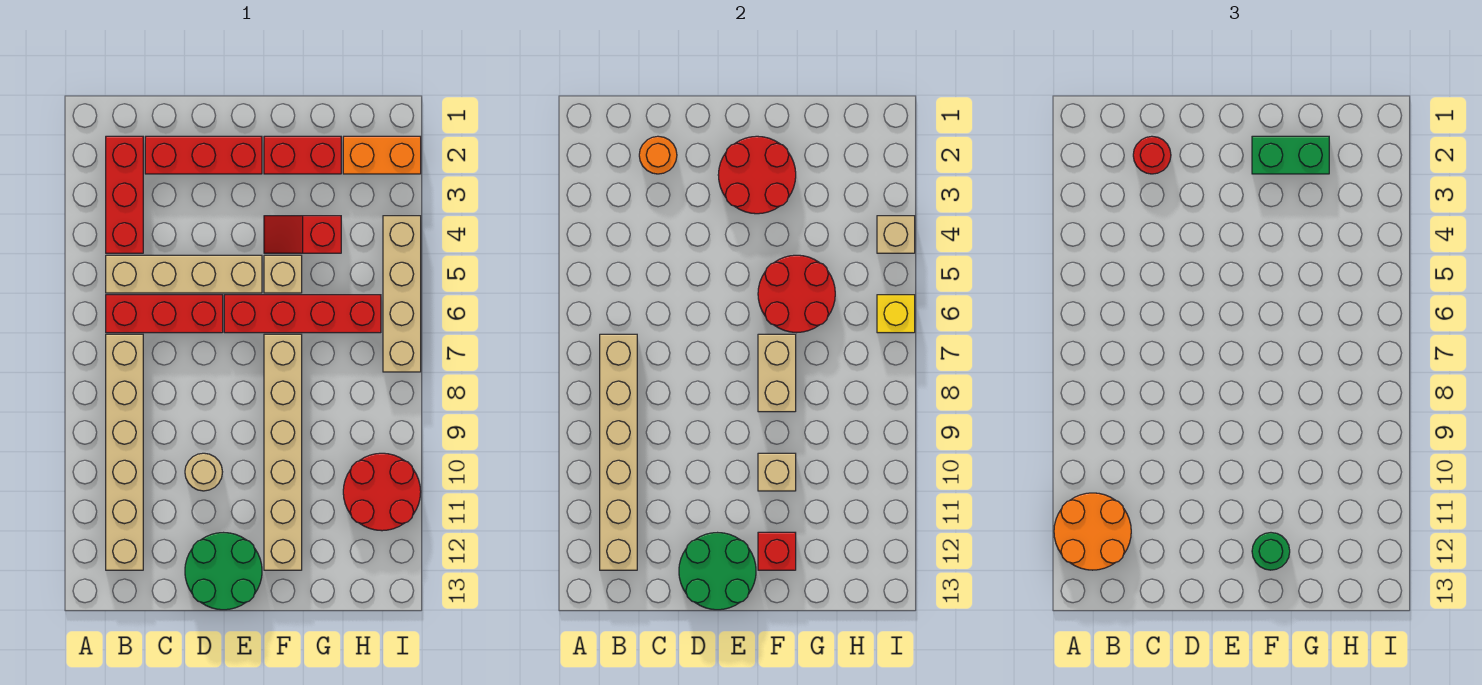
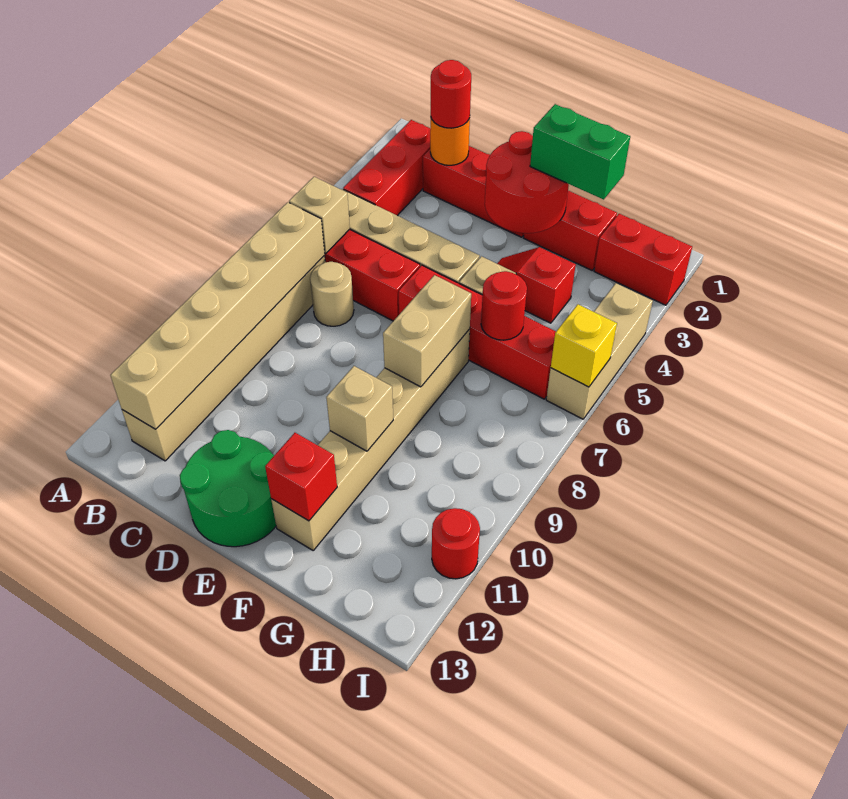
orange 2x2 round brick [1054,493,1131,570] -> none
tan 1x1 round brick [185,453,222,491] -> tan 1x1 round brick moved to [310,262,354,326]
green 2x2 round brick [679,533,756,610] -> none
red 2x2 round brick [758,255,835,333] -> red 1x1 round brick [481,271,527,340]
green 1x1 round brick [1252,533,1290,570] -> none
orange 1x2 brick [343,136,421,174] -> red 1x2 brick [594,214,692,305]
red 2x2 round brick [343,453,421,531] -> red 1x1 round brick [432,508,480,579]
tan 1x4 brick [383,216,421,372] -> tan 1x3 brick [546,283,653,419]
tan 1x1 brick [877,216,915,253] -> tan 1x1 brick moved to [289,177,350,254]

